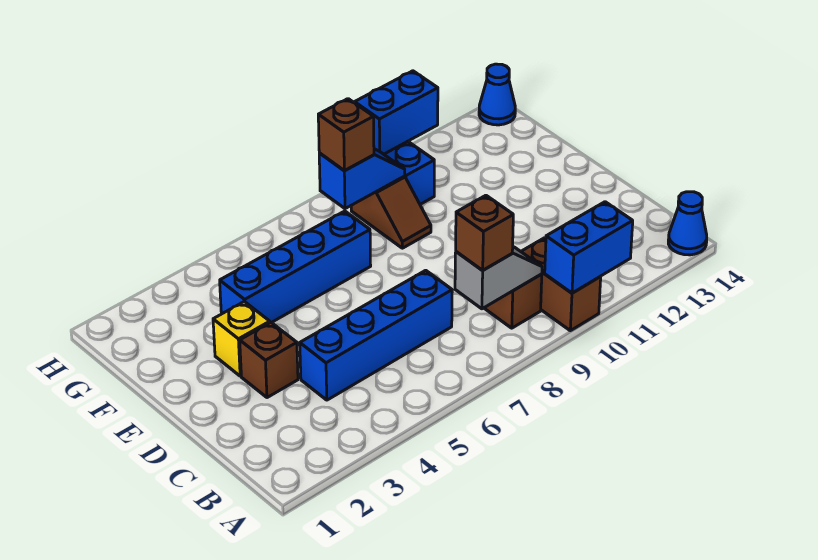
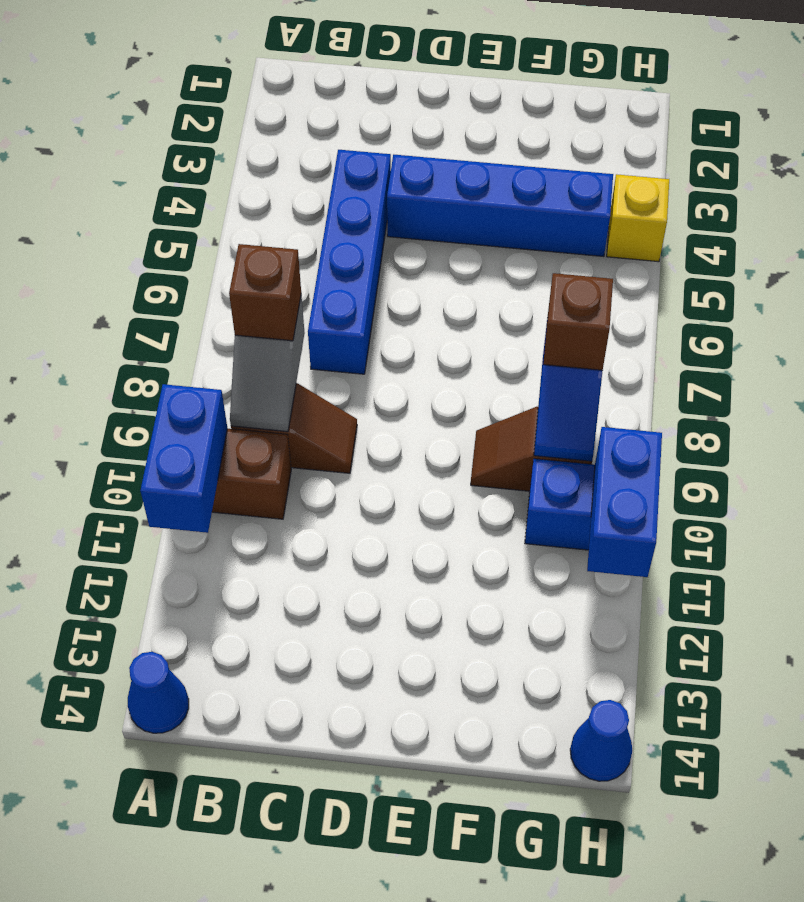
brown 1x1 brick [240,323,298,398] -> none
yellow 1x1 brick [213,301,270,376] -> yellow 1x1 brick moved to [607,174,669,262]
blue 1x4 brick [220,211,371,323] -> blue 1x4 brick turned to [387,155,613,257]

